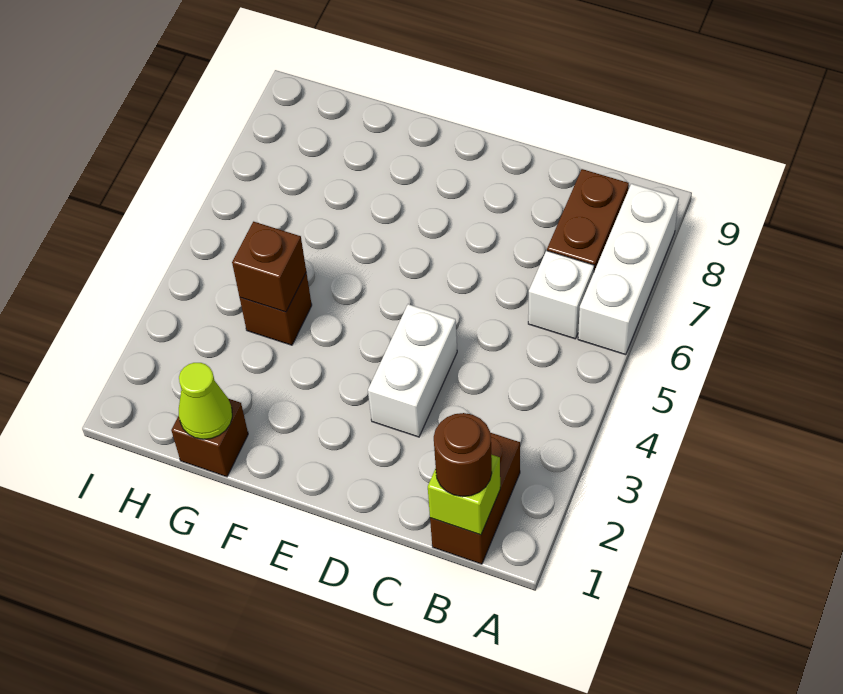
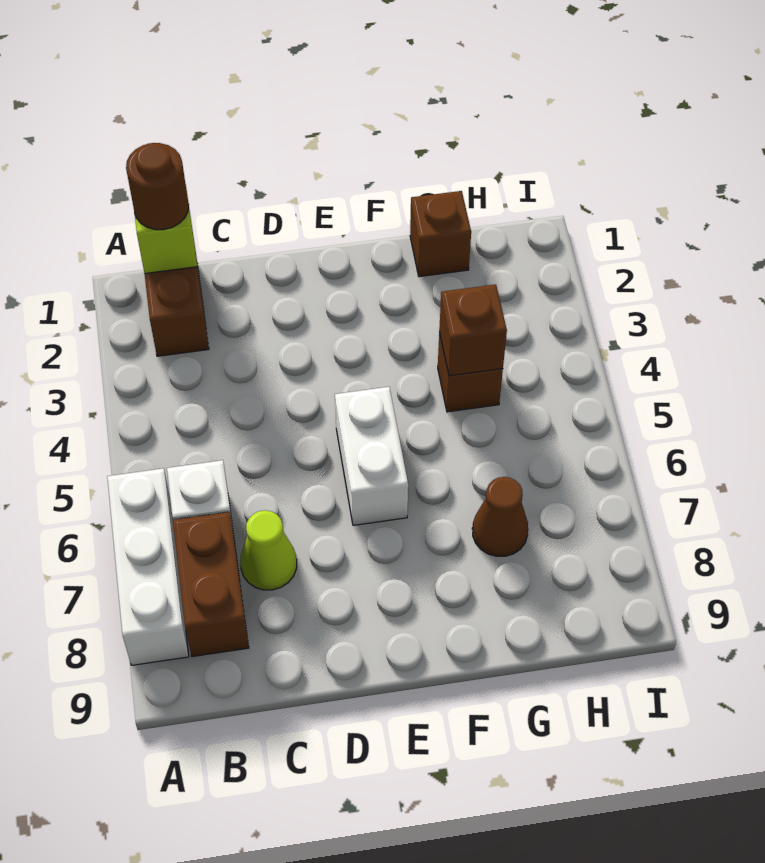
white 1x2 brick [368,304,457,437] -> white 1x2 brick moved to [335,387,408,525]
lime 1x1 cone [179,363,232,439] -> lime 1x1 cone moved to [240,510,297,590]
none -> brown 1x1 cone [472,477,528,556]

